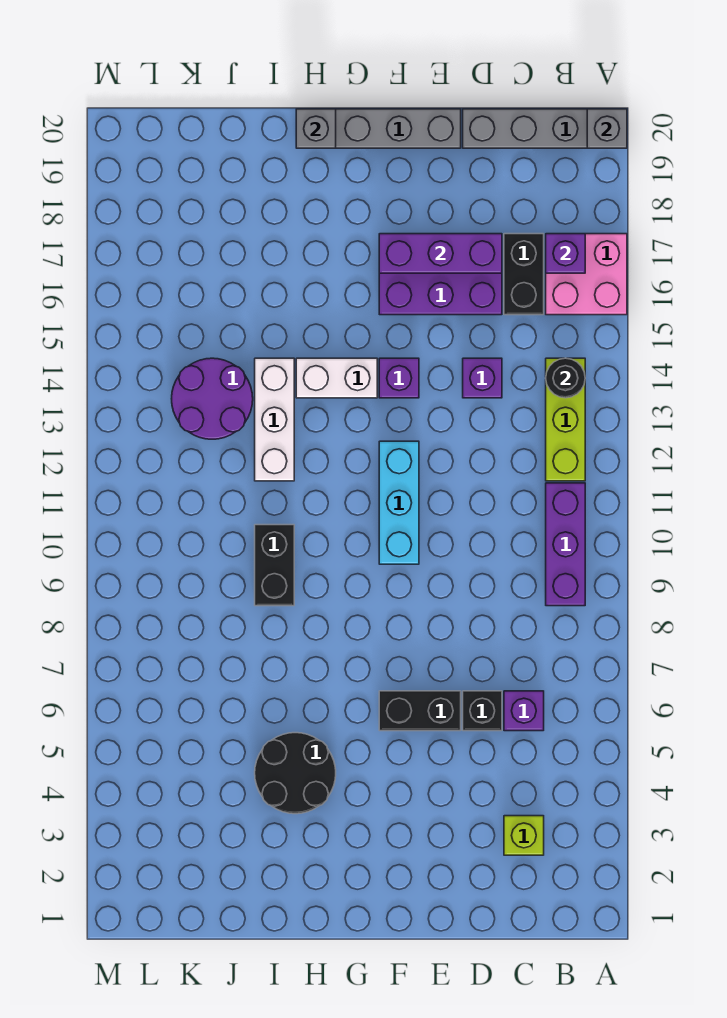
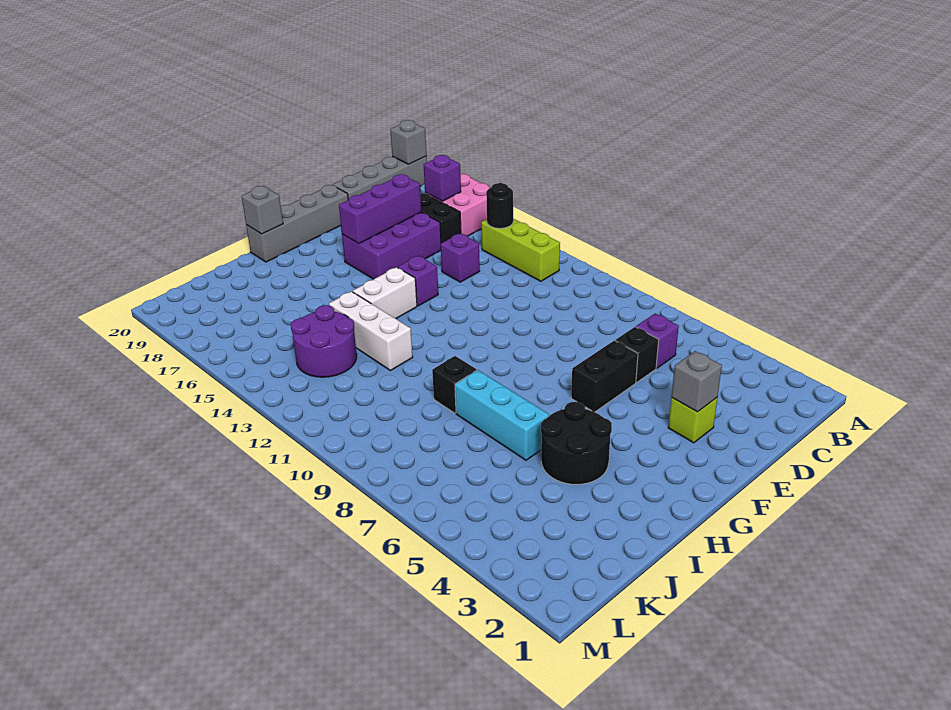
purple 1x3 brick [546,483,585,606] -> none
lime 1x1 brick [504,816,544,855] -> lime 1x1 brick moved to [668,398,717,443]
none -> grey 1x1 brick [672,351,722,412]
cyan 1x3 brick [379,441,419,564] -> cyan 1x3 brick moved to [455,370,549,460]
black 1x2 brick [255,525,294,606] -> black 1x1 brick [432,356,477,413]

